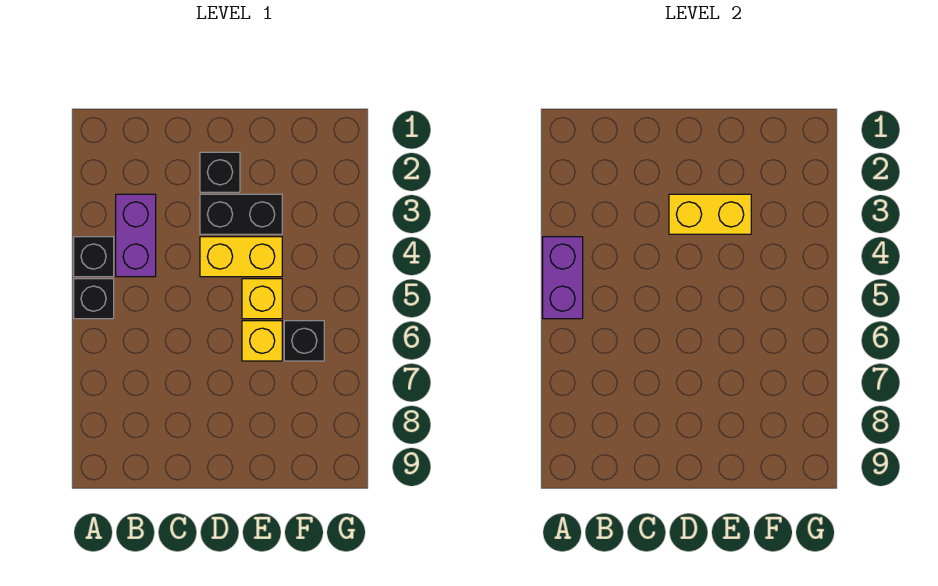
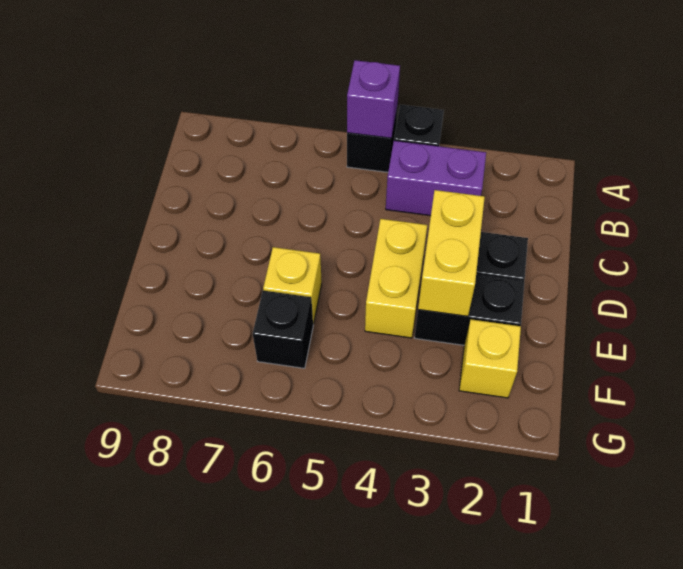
purple 1x2 brick [543,237,583,319] -> purple 1x1 brick [347,60,400,138]
black 1x2 brick [200,194,282,234] -> black 1x2 brick turned to [414,275,524,345]
yellow 1x1 brick [242,279,282,319] -> yellow 1x1 brick moved to [459,319,521,398]

